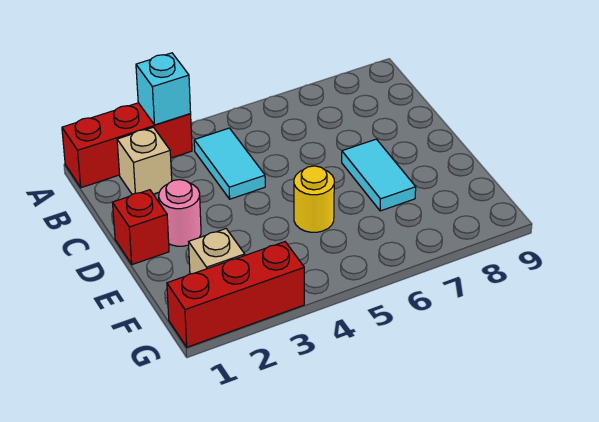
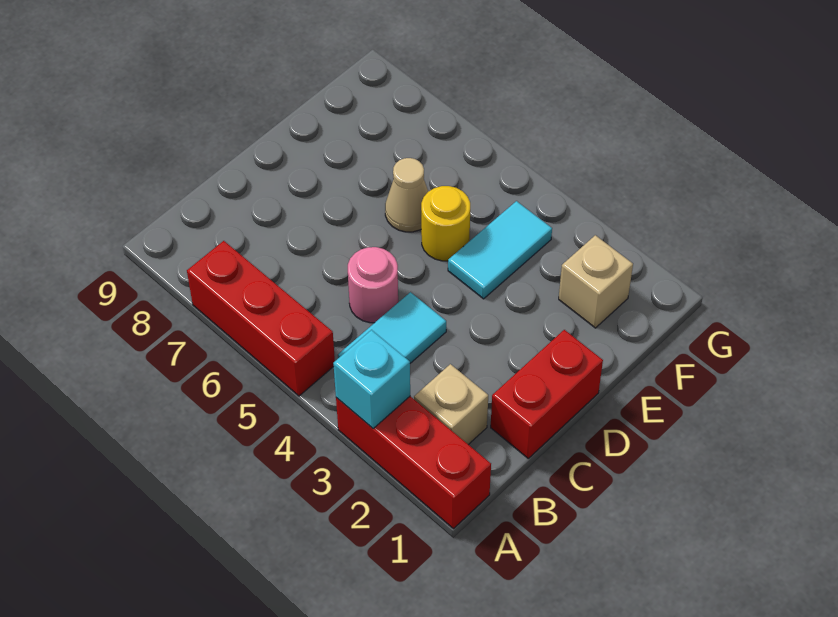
red 1x1 brick [112,190,169,265] -> red 1x2 brick [491,330,603,458]
pink 1x1 round brick [159,180,201,246] -> pink 1x1 round brick moved to [348,247,398,323]
cyan 1x2 tile [342,139,416,211] -> cyan 1x2 tile moved to [448,201,552,299]
none -> tan 1x1 cone [385,158,428,232]
red 1x3 brick [167,242,304,347] -> red 1x3 brick moved to [187,241,335,396]

